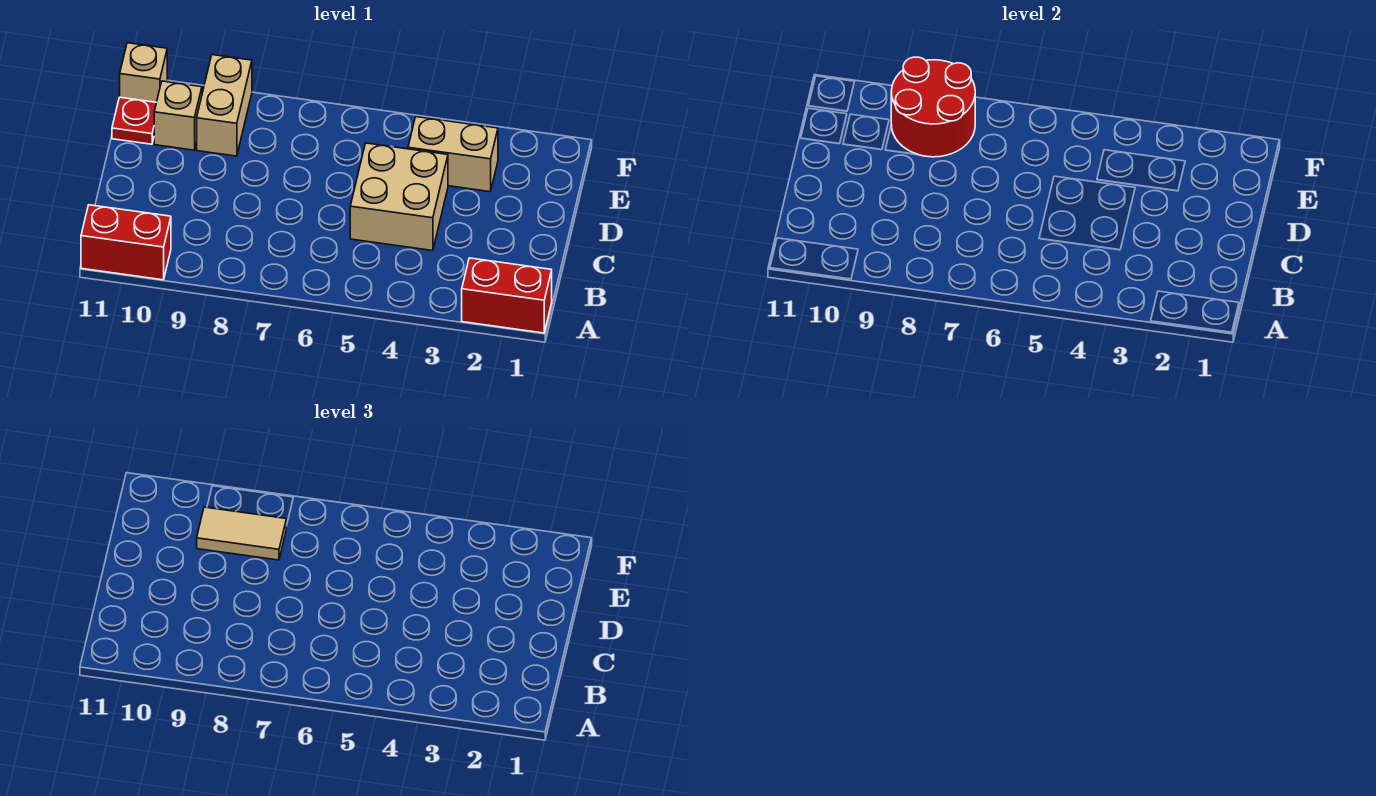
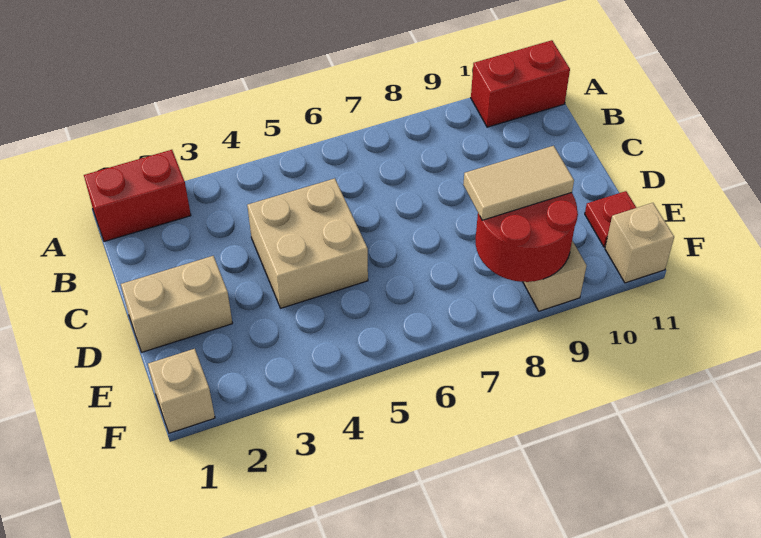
tan 1x2 brick [408,117,498,192] -> tan 1x2 brick moved to [121,256,233,352]
tan 1x1 brick [154,81,202,150] -> tan 1x1 brick moved to [148,349,215,433]

